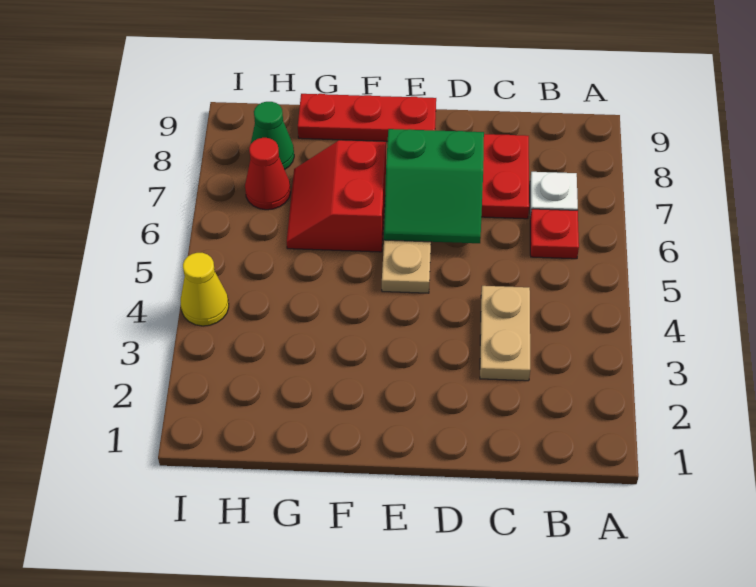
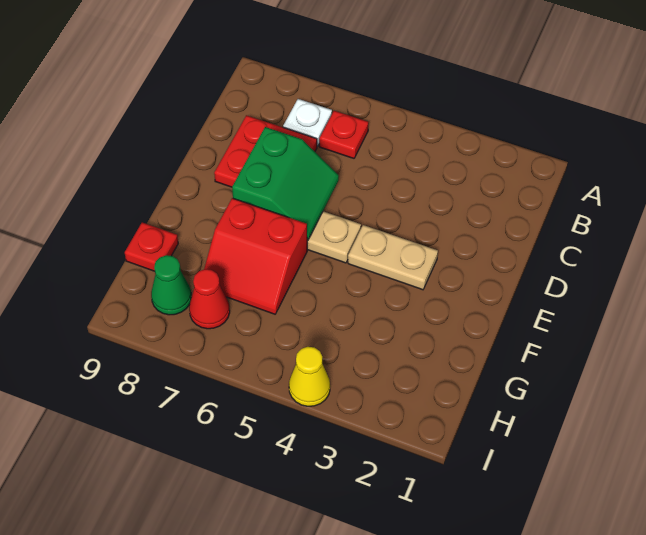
tan 1x2 plate [480,286,530,381] -> tan 1x2 plate moved to [348,225,438,290]
red 1x3 plate [298,94,436,141] -> red 1x1 plate [125,222,178,271]

